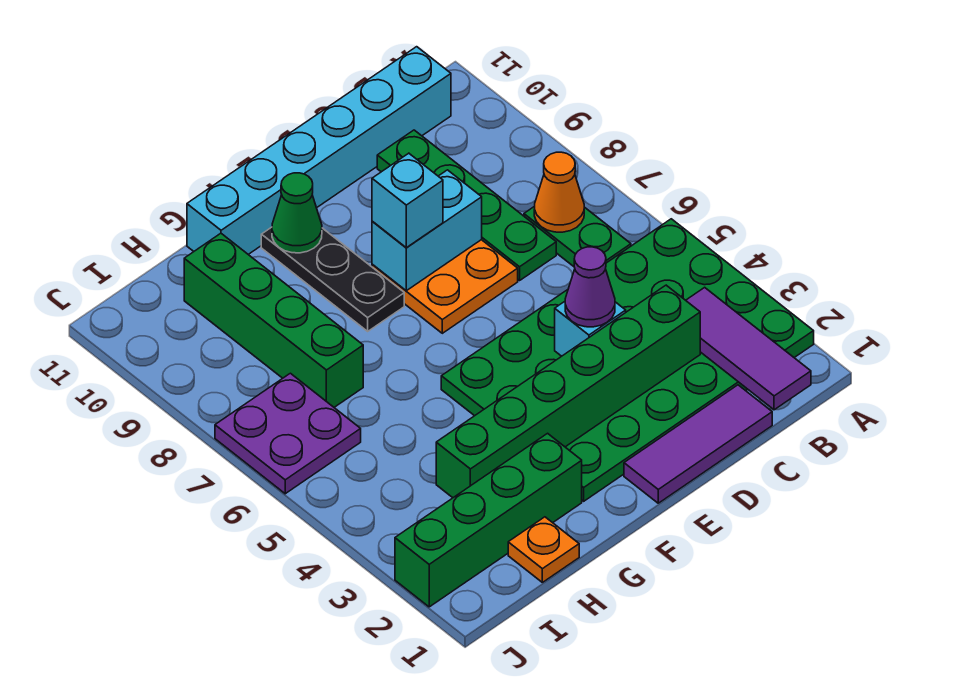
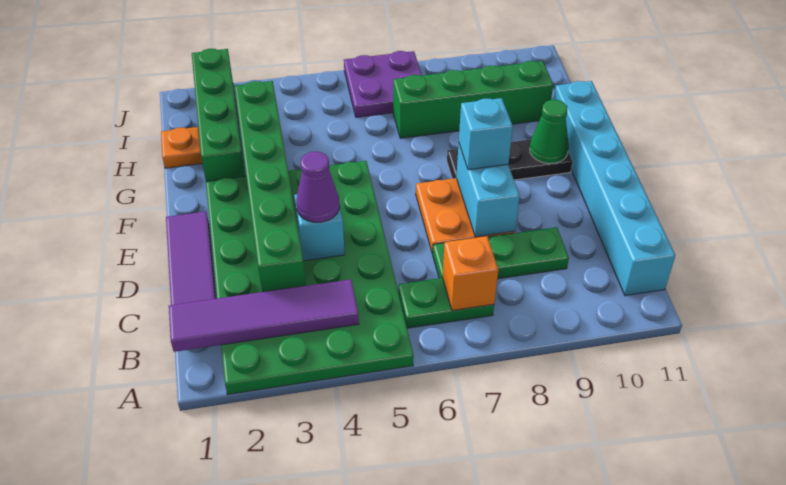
purple 1x3 tile [686,287,811,410] -> purple 1x4 tile [169,279,359,352]
orange 1x1 cone [534,152,584,232] -> orange 1x1 brick [443,236,498,311]
green 1x4 plate [377,130,556,281] -> green 1x3 plate [433,227,569,279]

